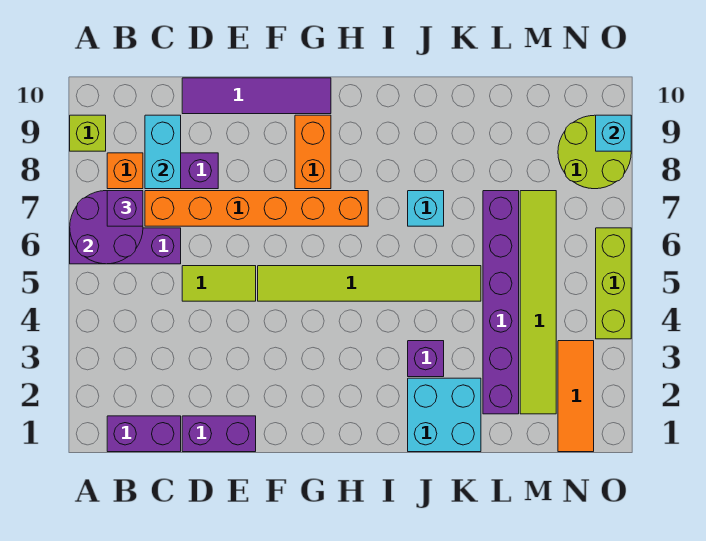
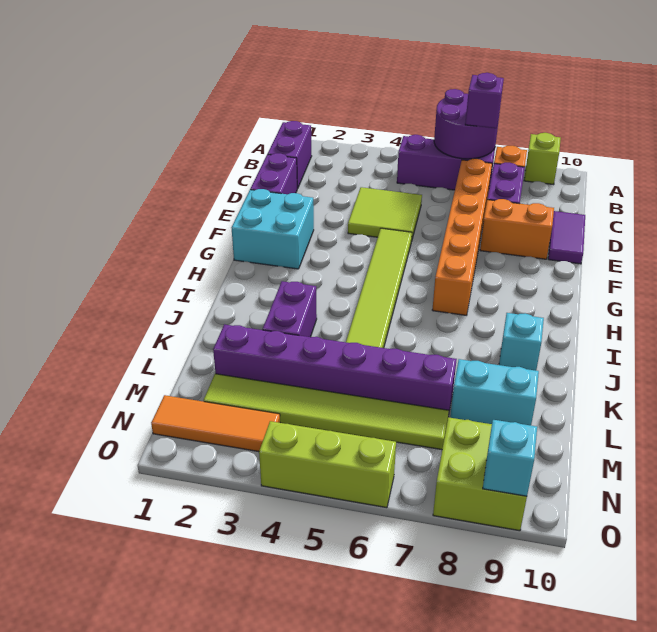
purple 1x3 brick [70,228,181,264] -> purple 1x3 brick turned to [397,135,495,190]
cyan 1x2 brick [145,115,181,189] -> cyan 1x2 brick moved to [450,359,539,425]
lime 1x2 tile [182,266,256,301] -> lime 2x2 tile [348,187,422,239]
purple 1x4 tile [182,78,331,114] -> purple 1x2 tile [548,211,585,264]
orange 1x2 brick [295,115,331,189] -> orange 1x2 brick moved to [480,199,554,259]
cyan 2x2 brick [408,378,481,452] -> cyan 2x2 brick moved to [231,189,314,269]
purple 1x1 brick [408,341,444,377] -> purple 1x2 brick [263,281,317,337]
cyan 1x1 brick [408,191,444,226] -> cyan 1x1 brick moved to [499,313,544,371]
lime 2x2 round brick [558,115,631,189] -> lime 2x2 brick [433,417,527,531]

